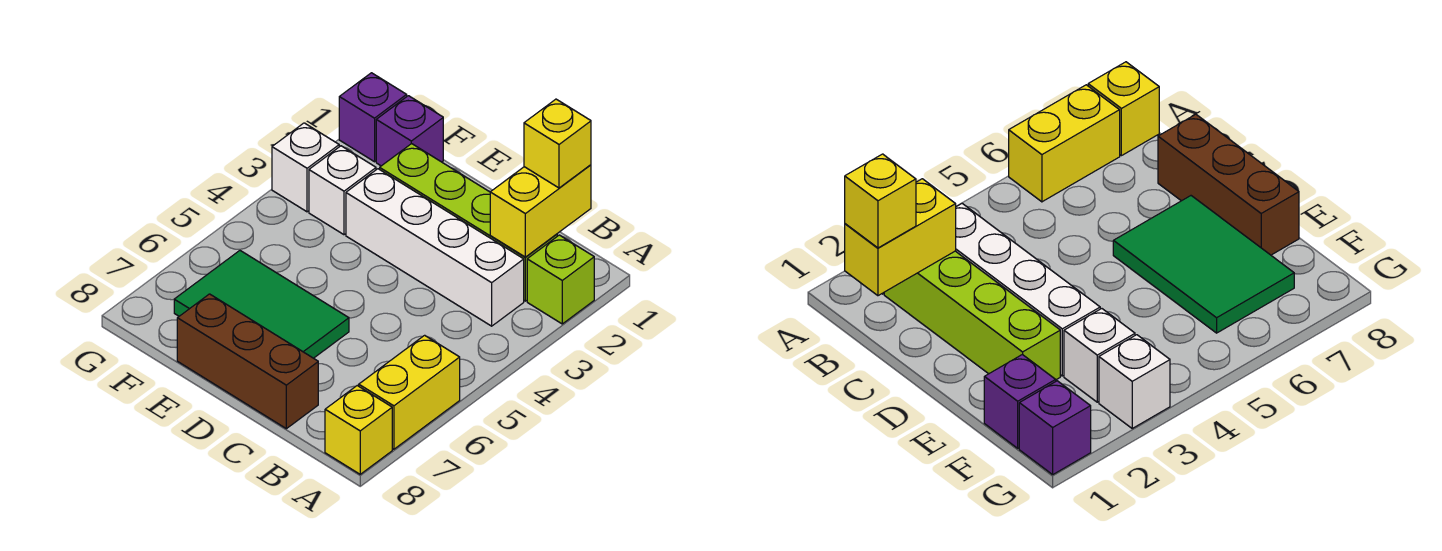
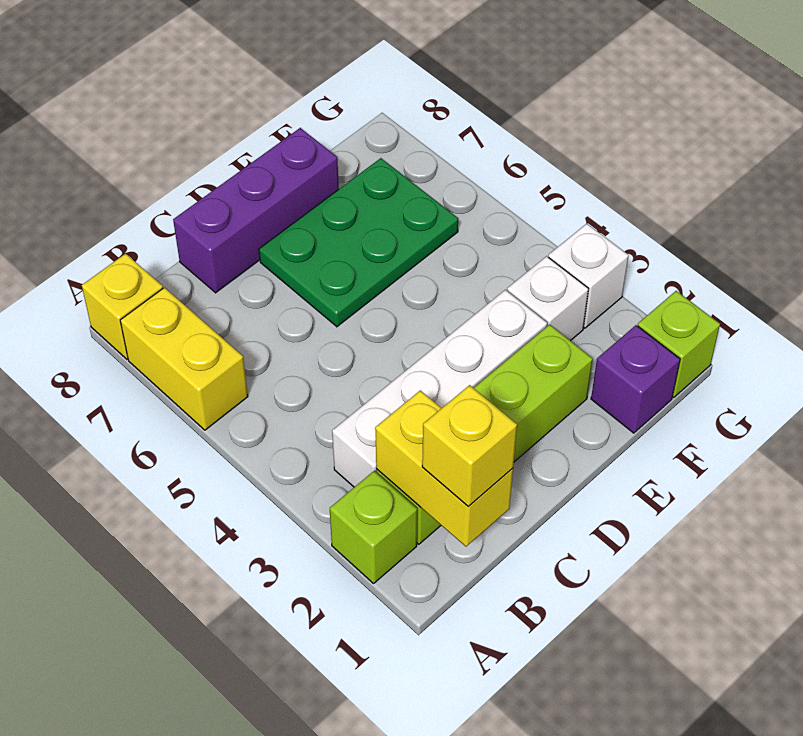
brown 1x3 brick [177,294,318,429] -> purple 1x3 brick [173,128,339,293]
green 2x3 tile [174,251,349,358] -> green 2x3 plate [259,158,458,327]
purple 1x1 brick [339,73,407,162] -> lime 1x1 brick [638,291,720,398]

